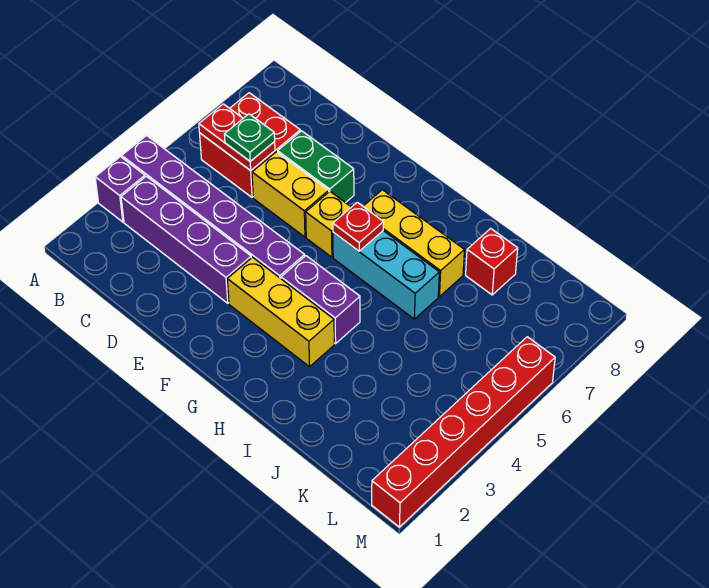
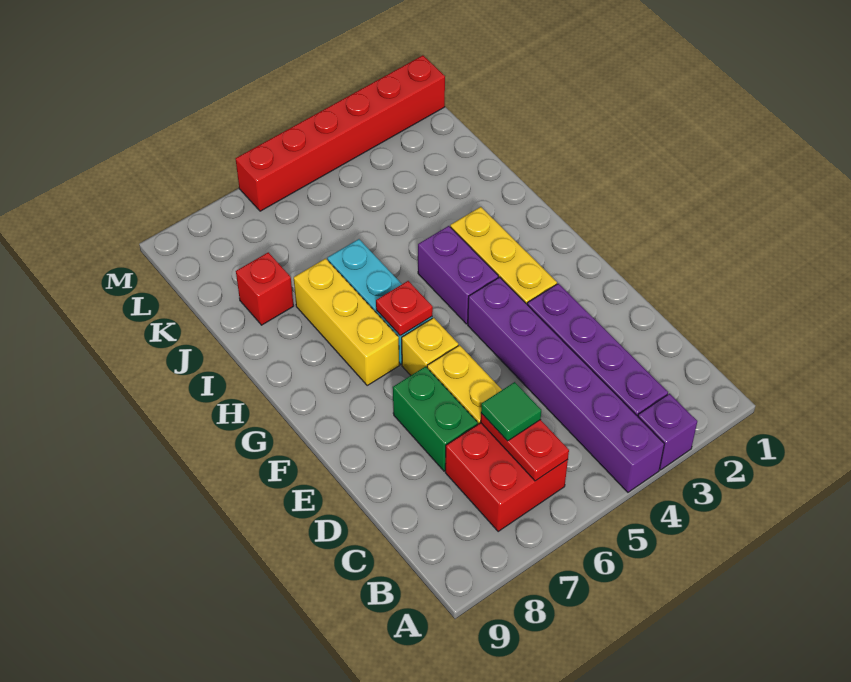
green 1x1 plate [224,114,275,161] -> green 1x1 tile [481,382,541,441]

